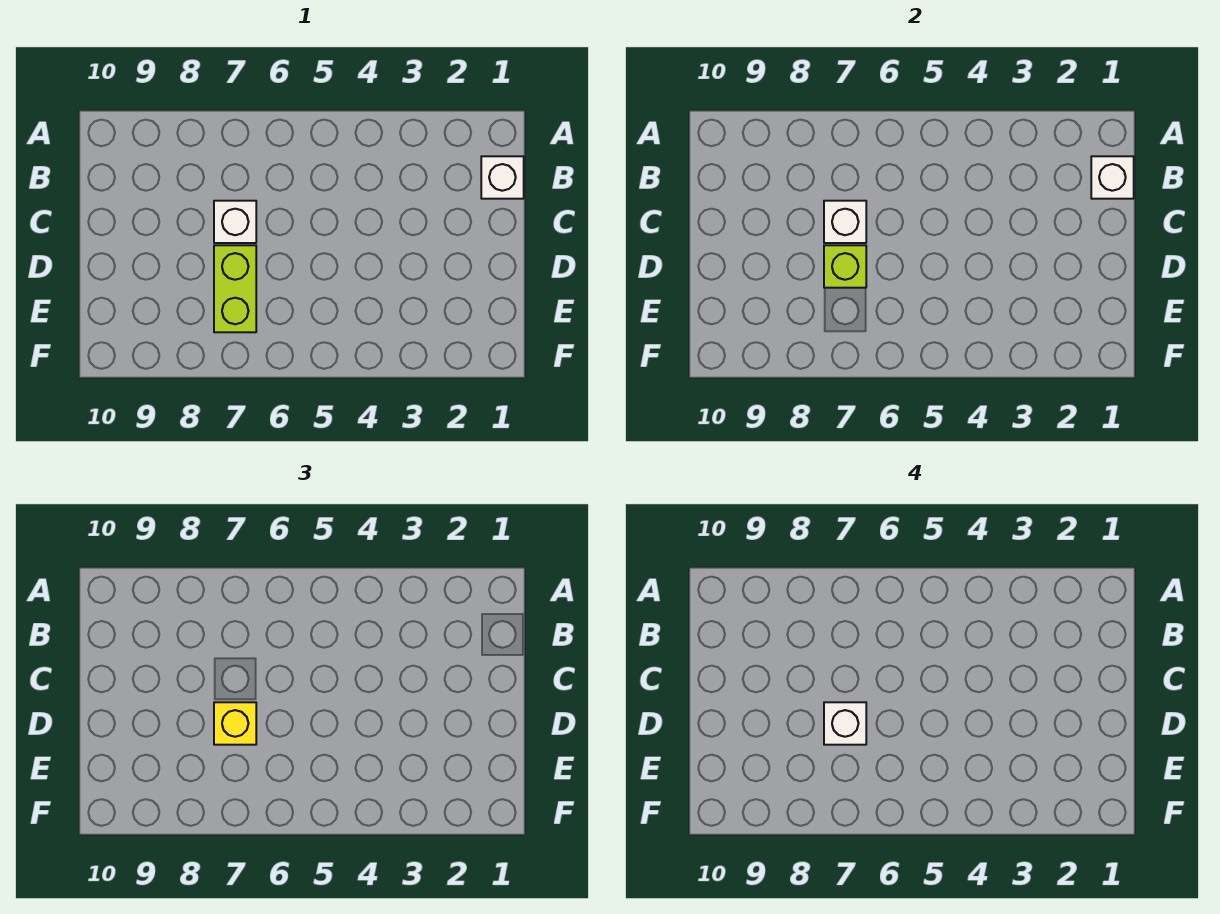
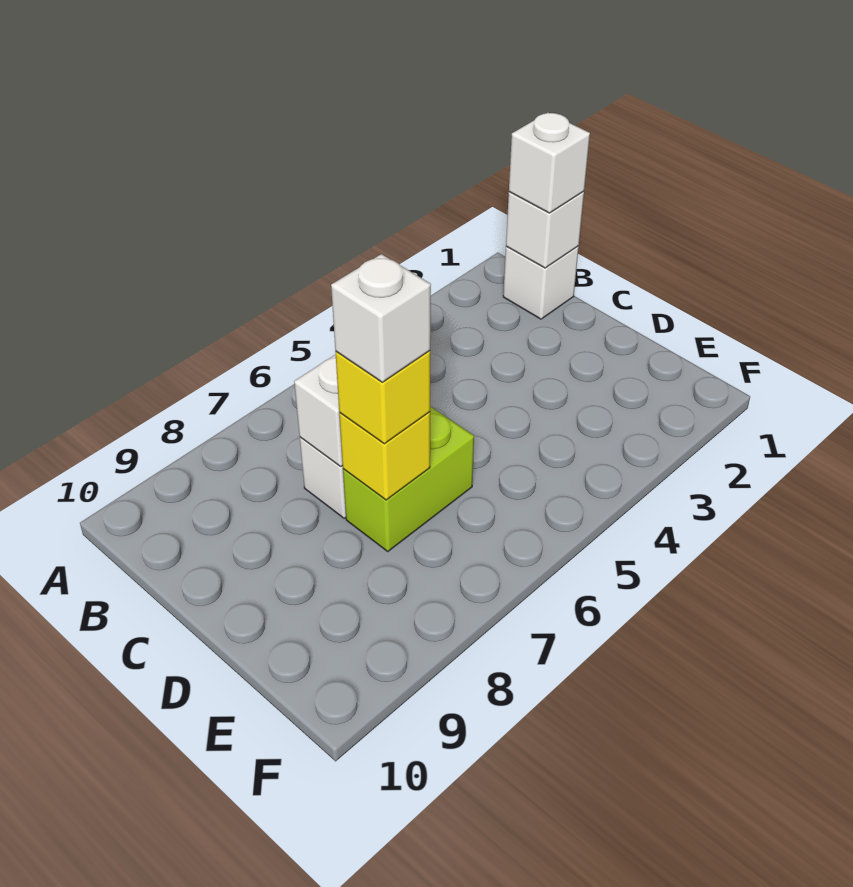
none -> white 1x1 brick [509,112,590,213]
lime 1x2 brick [214,245,256,332] -> lime 1x2 brick turned to [343,407,474,551]
lime 1x1 brick [824,245,866,288] -> yellow 1x1 brick [339,412,430,500]

